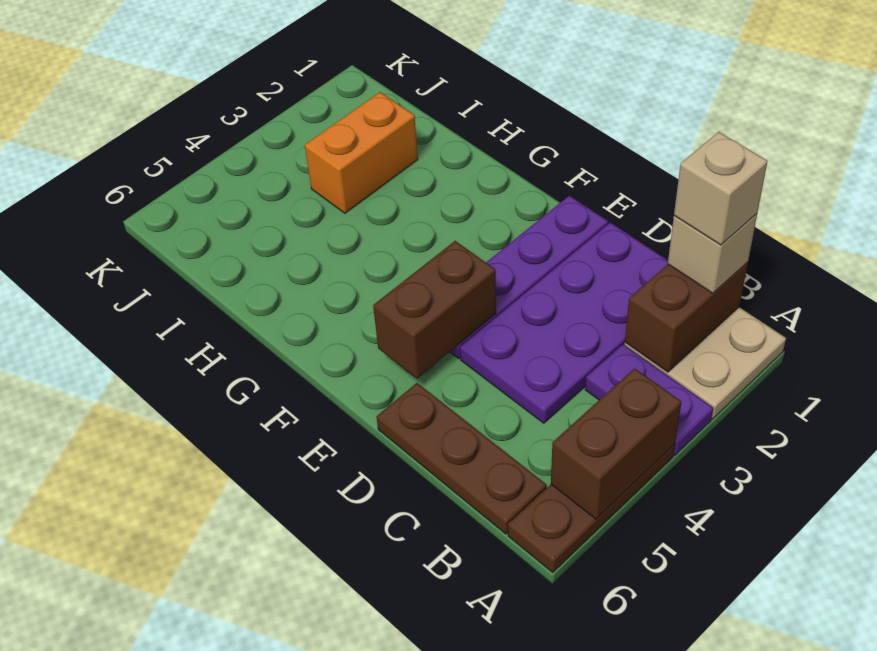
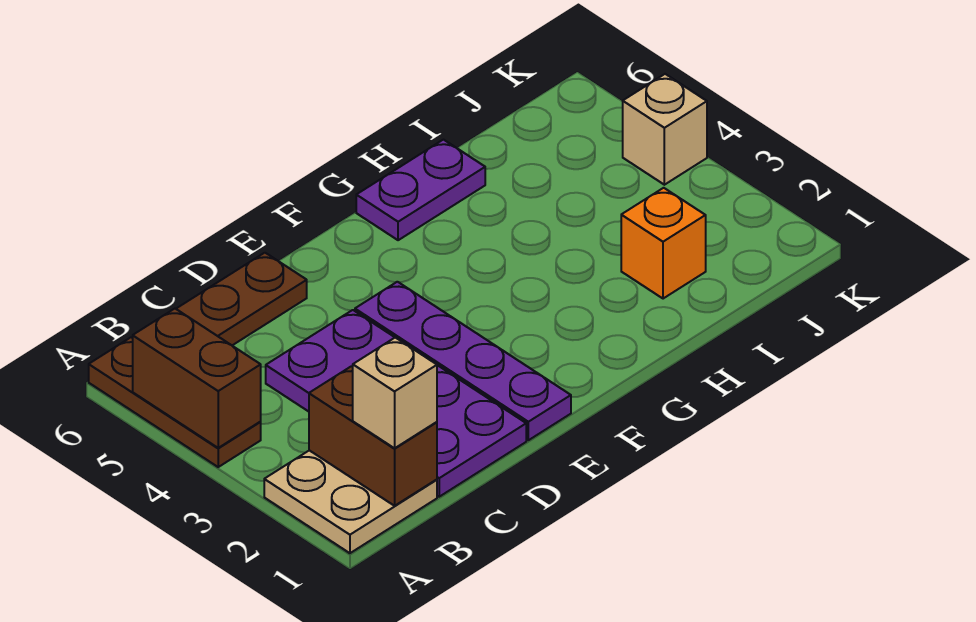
purple 1x2 plate [585,344,713,455] -> purple 1x2 plate moved to [356,140,485,240]
tan 1x1 brick [674,132,767,245] -> tan 1x1 brick moved to [623,74,707,185]
brown 1x2 brick [373,241,496,379] -> none
orange 1x2 brick [305,92,418,213] -> orange 1x1 brick [621,188,706,299]

